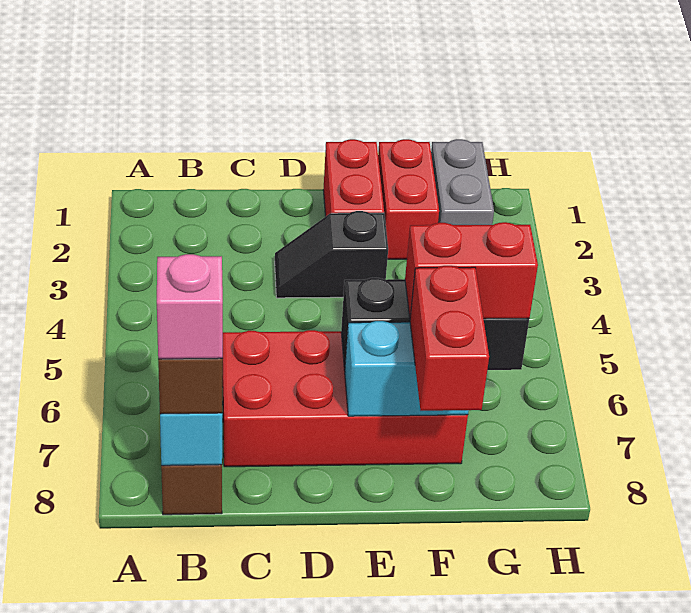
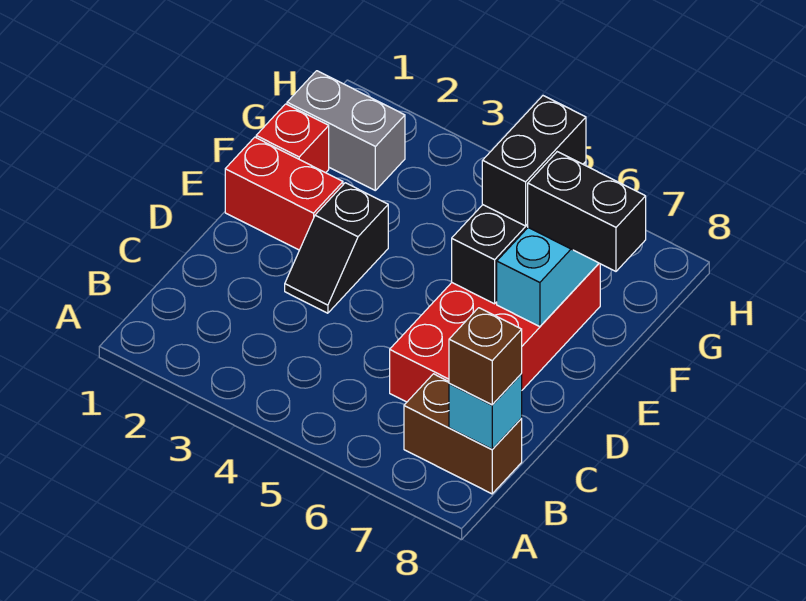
pink 1x1 brick [157,254,223,359] -> none
red 1x2 brick [378,139,439,259] -> red 1x1 brick [256,104,329,173]
red 1x2 brick [405,222,538,319] -> black 1x2 brick [482,96,586,226]
red 1x2 brick [410,266,489,411] -> black 1x2 brick [527,152,646,271]

